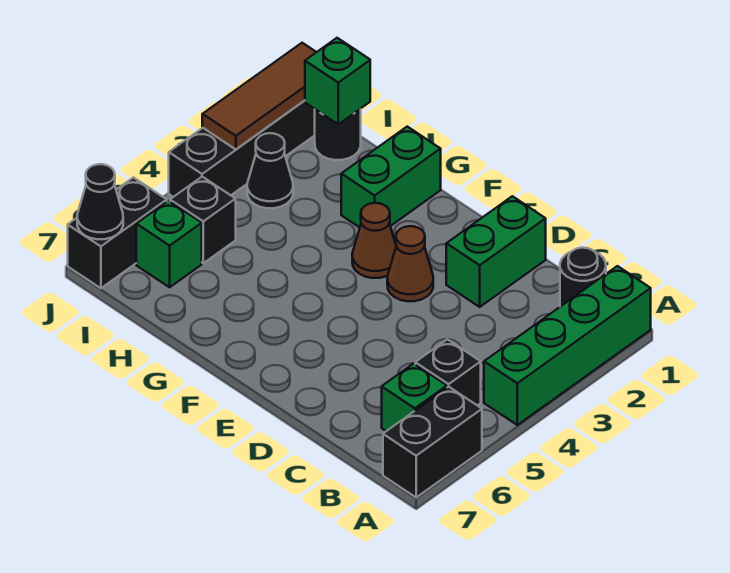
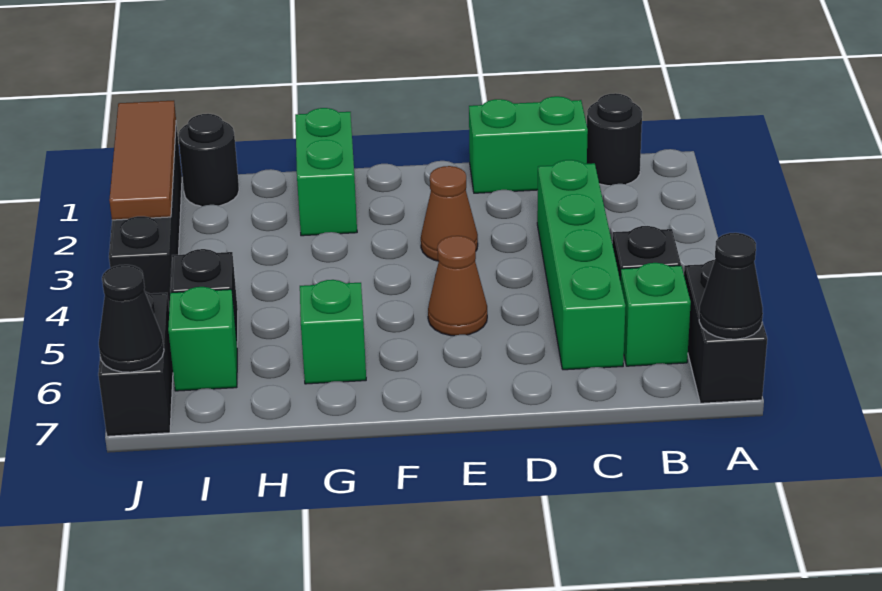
green 1x4 brick [484,266,651,425] -> green 1x4 brick moved to [537,160,626,370]
green 1x2 brick [446,196,546,307] -> green 1x2 brick turned to [469,96,588,193]
brown 1x1 cone [352,203,396,278] -> brown 1x1 cone moved to [428,236,487,336]
green 1x1 brick [305,38,370,124] -> green 1x1 brick moved to [300,280,366,384]
black 1x1 cone [247,133,293,208] -> black 1x1 cone moved to [699,233,763,339]

